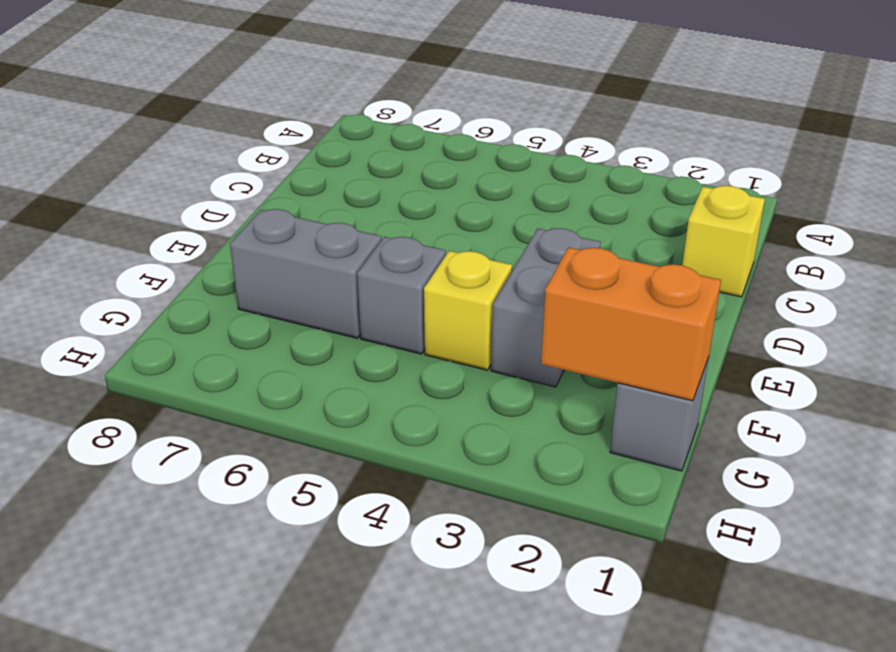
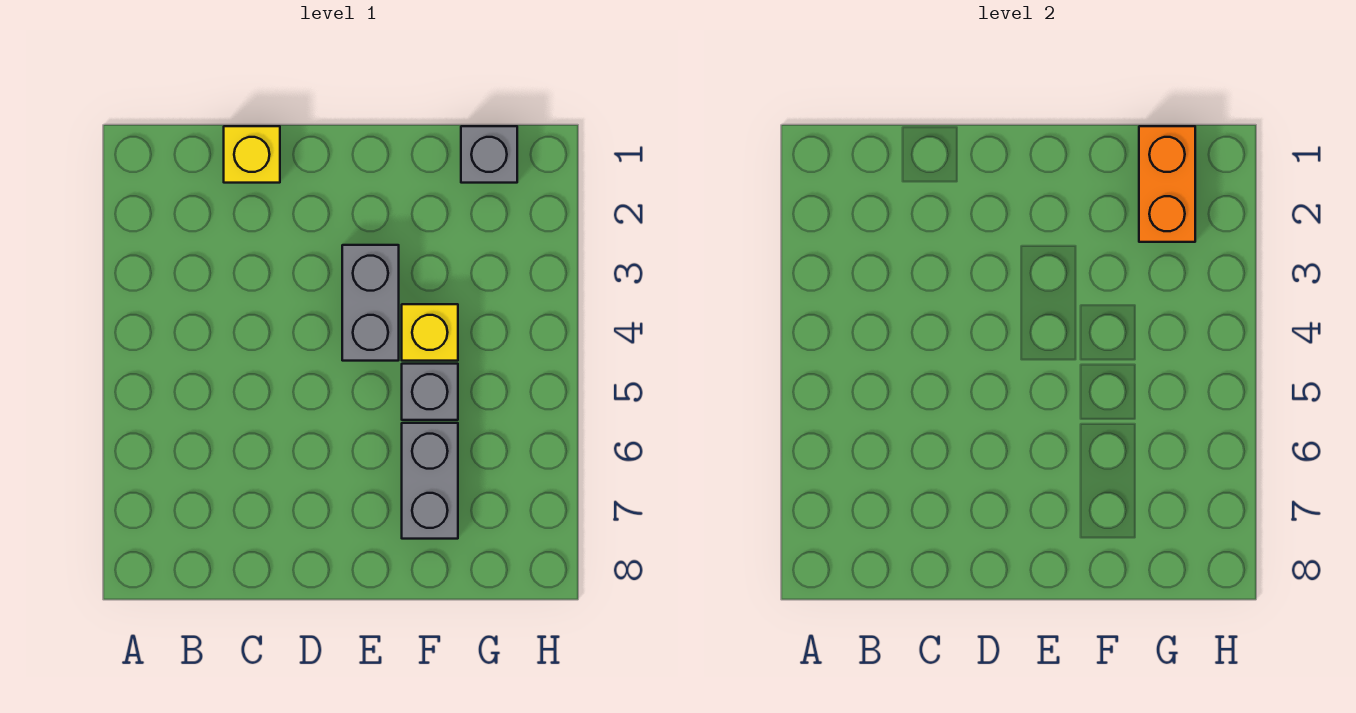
grey 1x2 brick [491,228,601,387] -> grey 1x2 brick turned to [342,245,399,361]

